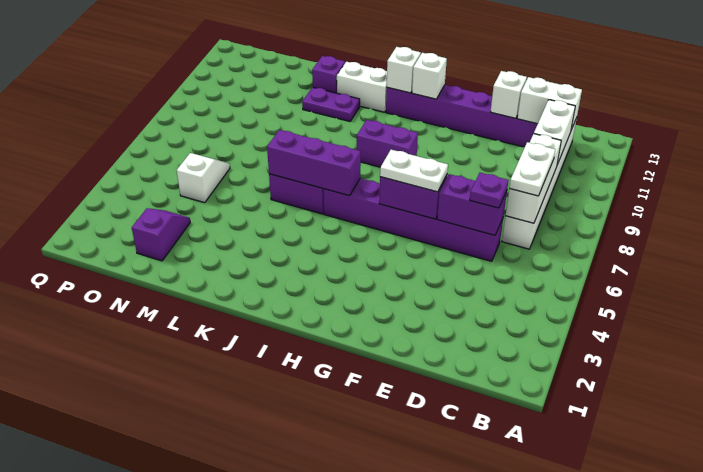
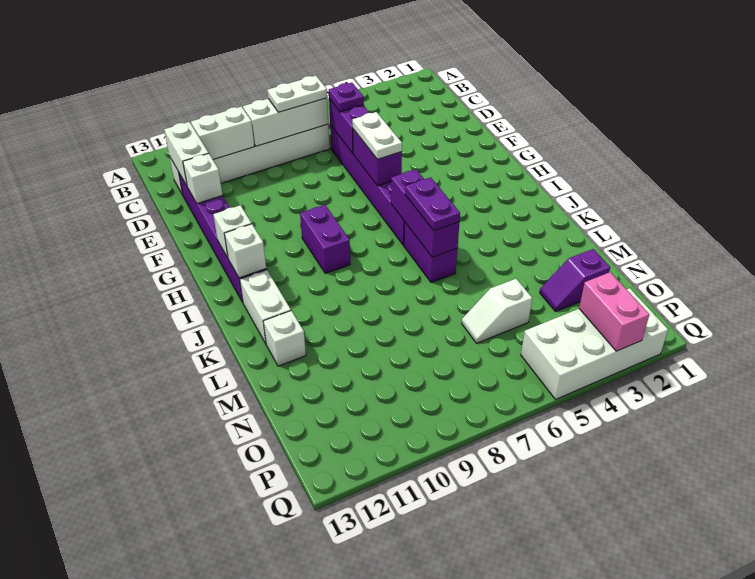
purple 1x2 plate [302,87,360,121] -> purple 1x2 plate moved to [405,177,460,231]
purple 1x1 brick [312,56,345,93] -> white 1x1 brick [263,311,306,366]
none -> white 2x4 brick [521,288,668,399]
none -> pink 1x2 brick [579,272,649,351]

